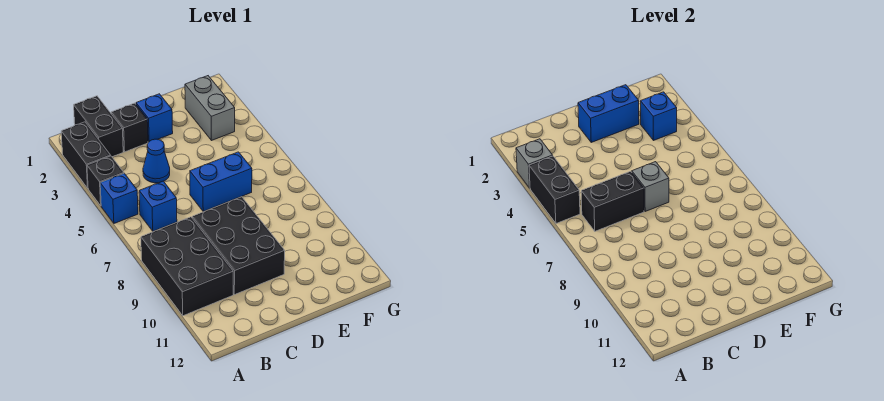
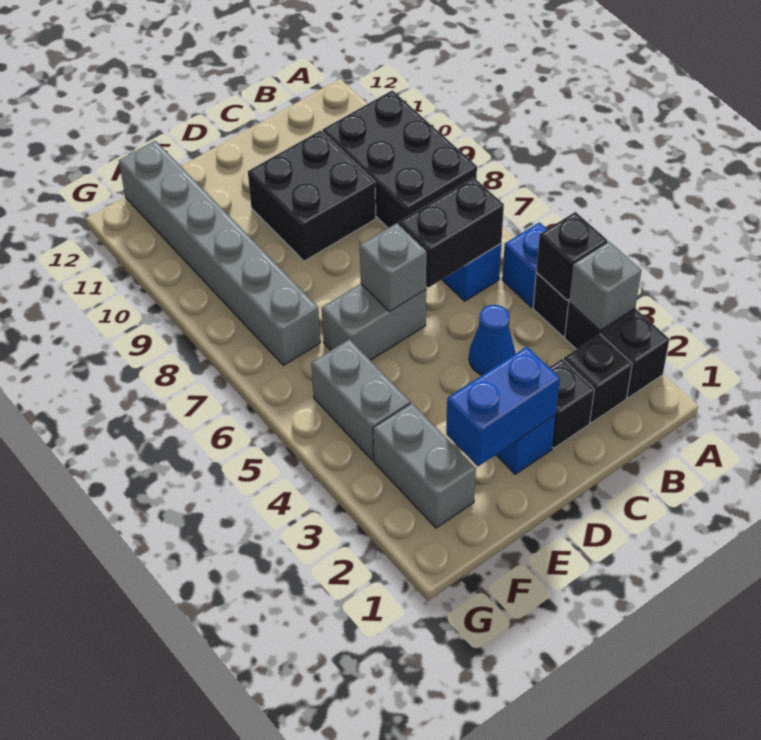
black 1x2 brick [529,156,580,223] -> black 1x1 brick [536,212,607,300]
black 1x2 brick [74,96,123,157] -> black 1x1 brick [564,334,632,423]
black 2x3 brick [192,197,285,295] -> black 2x2 brick [248,131,376,261]
blue 1x2 brick [190,152,252,212] -> grey 1x2 brick [322,284,426,360]
blue 1x1 brick [640,92,677,141] -> none
none -> grey 1x2 brick [311,339,410,460]
none -> grey 1x6 brick [119,141,320,365]

